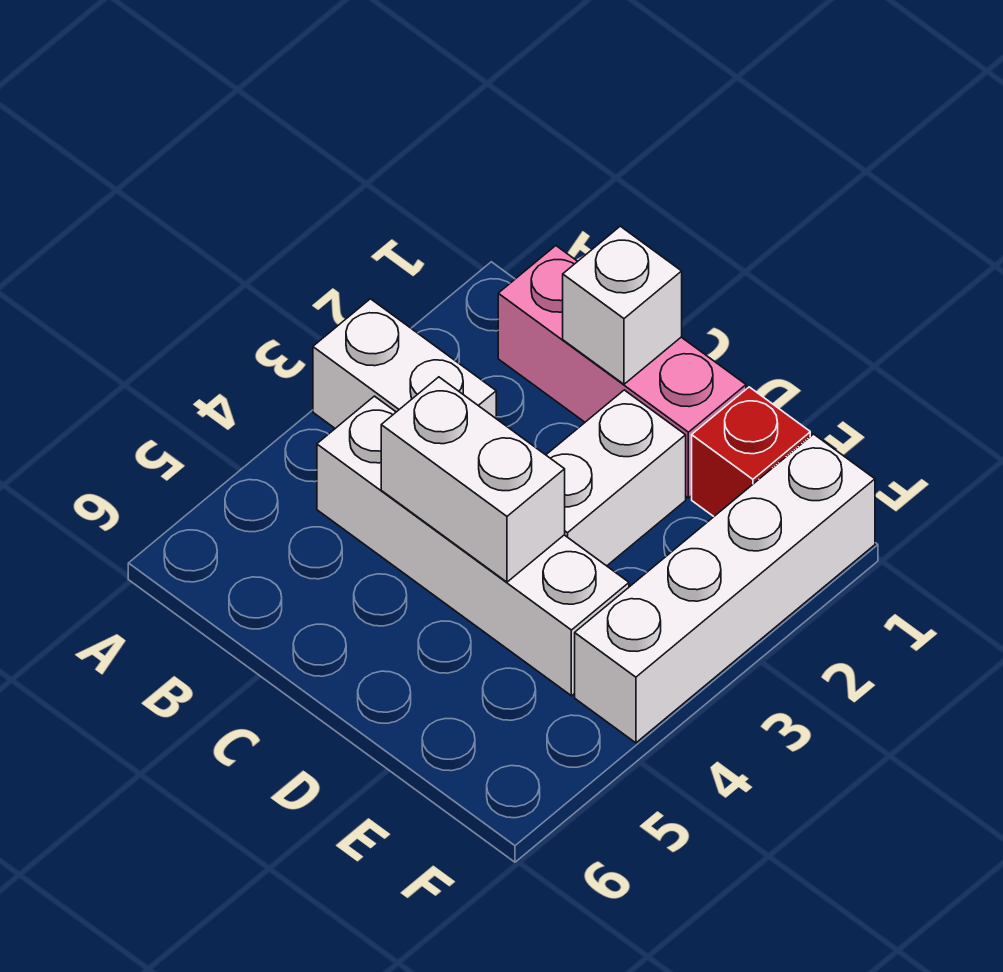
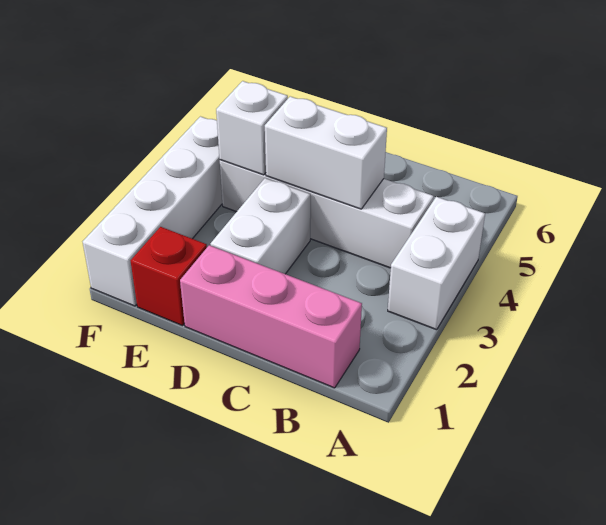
white 1x2 brick [313,299,496,428] -> white 1x2 brick turned to [388,197,485,330]
white 1x1 brick [563,226,682,384] -> white 1x1 brick moved to [216,81,288,175]

